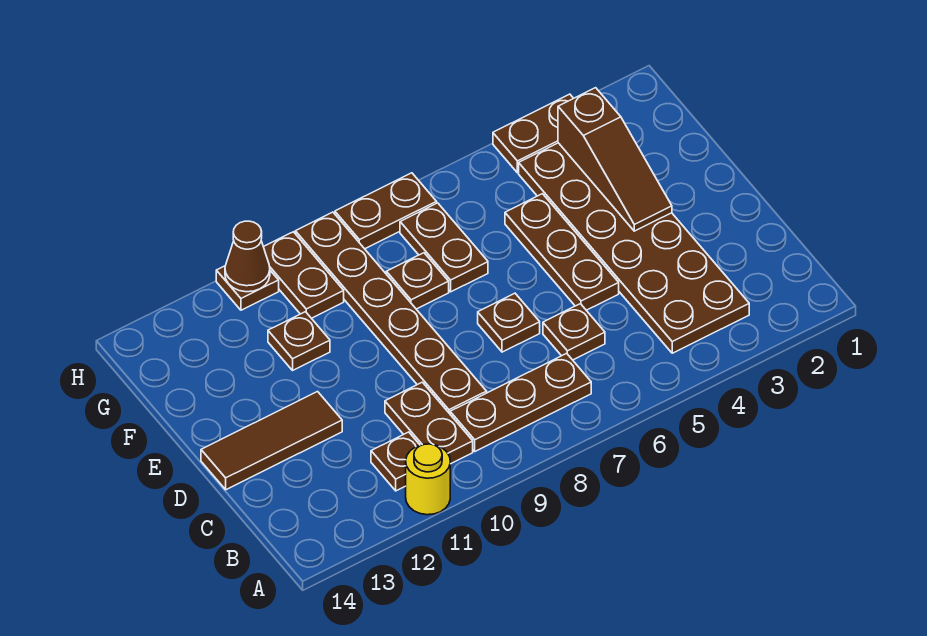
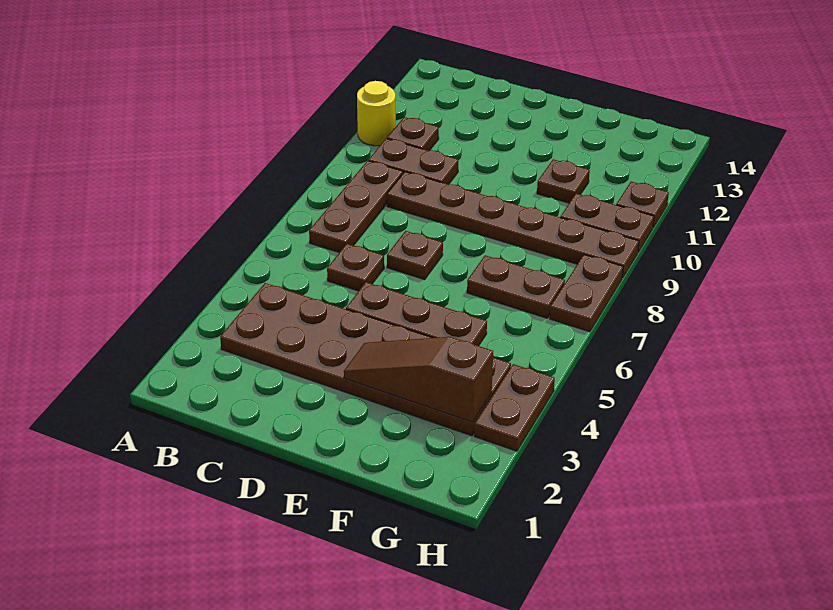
brown 1x3 tile [201,392,342,490] -> none
brown 1x1 plate [386,253,449,309] -> none
brown 1x1 cone [225,221,270,292] -> none

